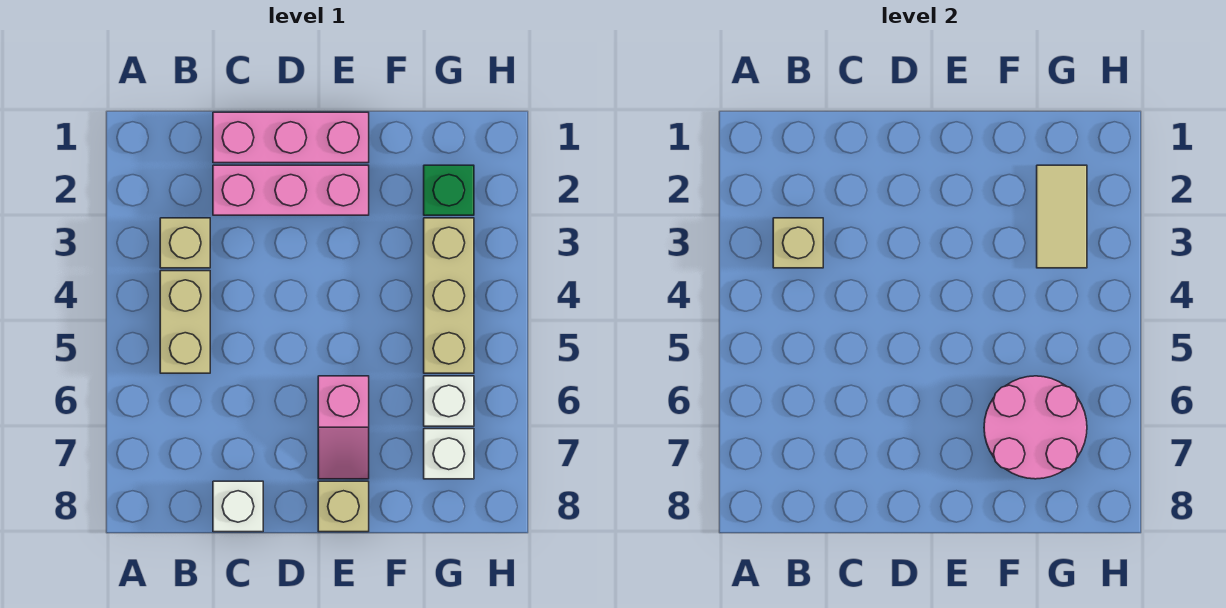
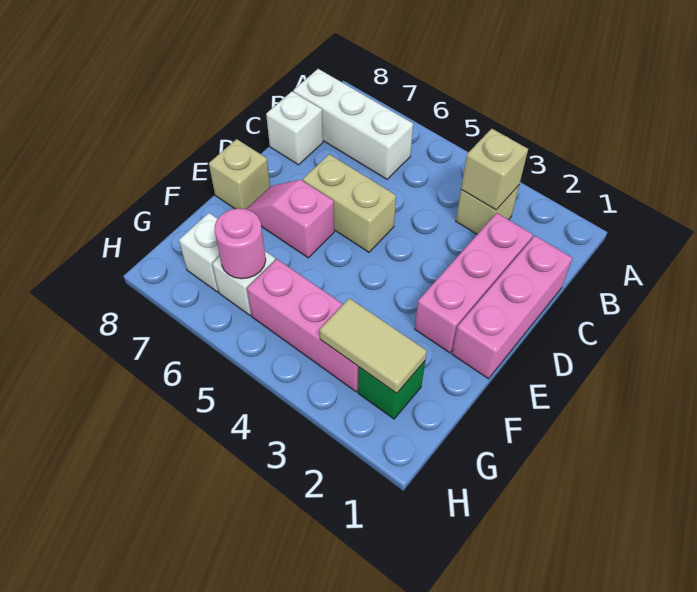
tan 1x2 brick [160,271,210,373] -> tan 1x2 brick moved to [303,154,396,252]
none -> white 1x3 brick [293,69,413,179]
pink 2x2 round brick [984,376,1087,479] -> pink 1x1 round brick [215,208,266,279]
tan 1x3 brick [424,218,474,373] -> pink 1x3 brick [247,259,359,392]

